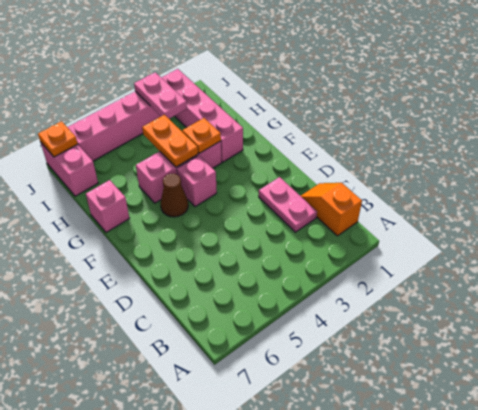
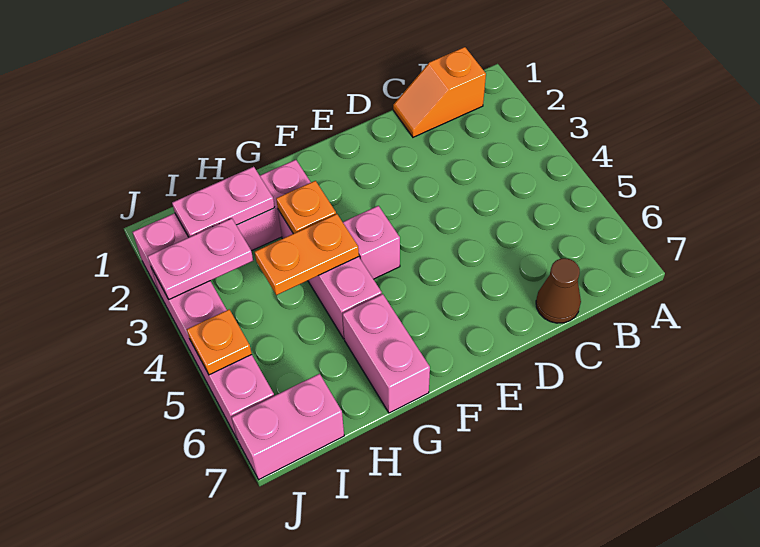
pink 1x2 plate [259,177,317,232] -> pink 1x2 plate moved to [172,167,275,237]
brown 1x1 cone [161,174,188,217] -> brown 1x1 cone moved to [536,258,581,323]
pink 1x1 brick [86,180,130,233] -> pink 1x2 brick [343,294,430,413]
orange 1x1 plate [38,121,78,157] -> orange 1x1 plate moved to [187,309,252,375]

